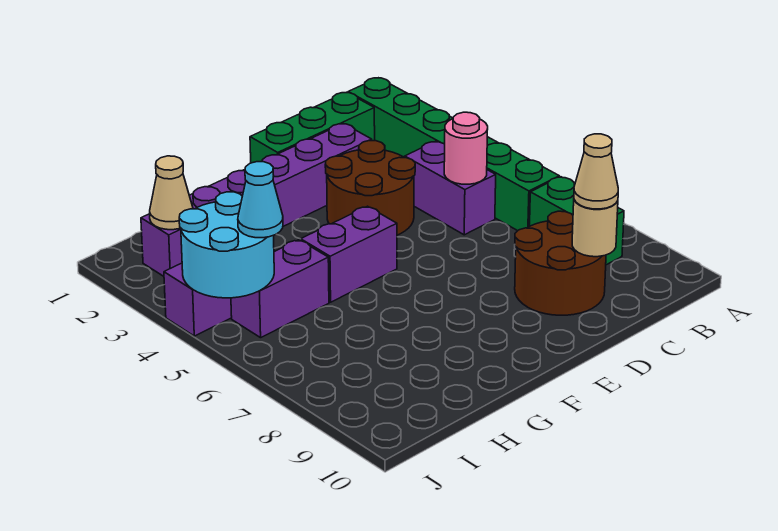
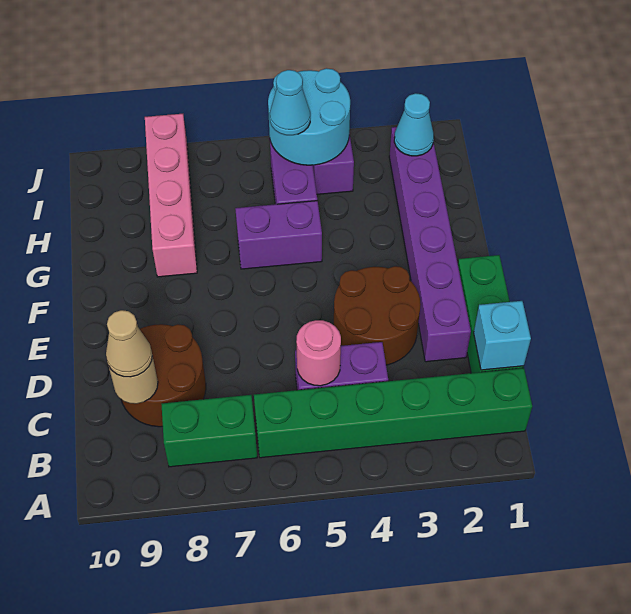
none -> cyan 1x1 brick [474,301,531,370]
purple 1x2 brick [301,206,397,302] -> purple 1x2 brick turned to [235,201,322,269]
none -> pink 1x4 brick [145,114,197,277]
tan 1x1 cone [150,156,193,230] -> cyan 1x1 cone [394,93,434,156]

